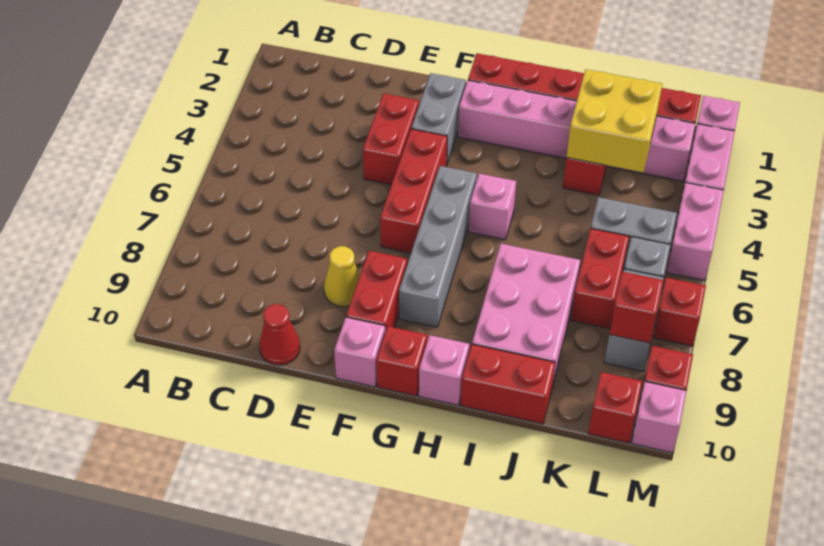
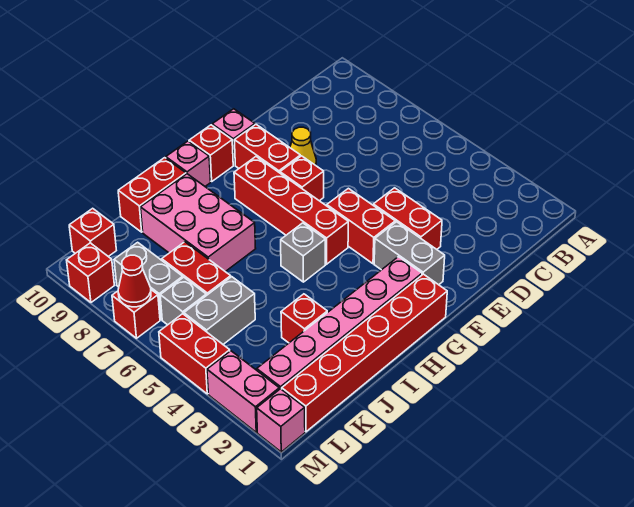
red 1x1 cone [259,304,300,365] -> red 1x1 cone moved to [118,255,151,307]
red 1x3 brick [380,129,447,253] -> red 1x2 brick [327,188,395,264]
grey 1x4 brick [399,166,477,327] -> red 1x4 brick [234,157,348,264]
pink 1x1 brick [469,174,516,240] -> grey 1x1 brick [281,223,326,282]
yellow 2x2 brick [566,69,662,172] -> none
red 1x1 brick [609,272,663,343] -> red 1x1 brick moved to [280,156,324,201]
pink 1x2 brick [667,183,724,280] -> red 1x2 brick [159,314,230,394]
pink 1x1 brick [632,382,687,453] -> none

